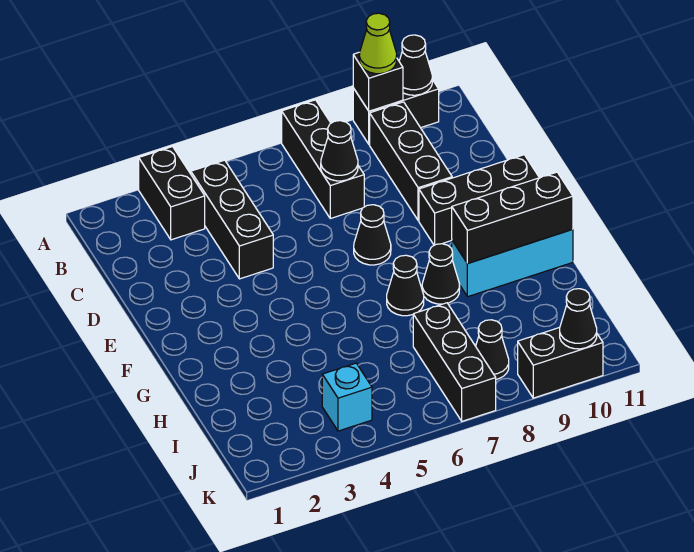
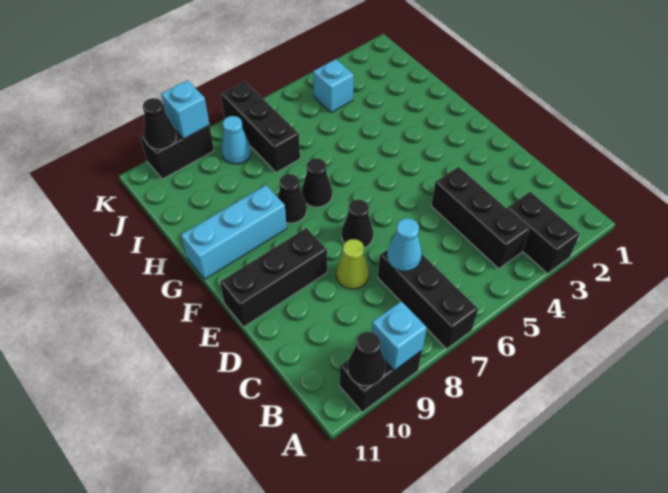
black 1x1 brick [353,52,403,111] -> cyan 1x1 brick [371,301,427,370]
lime 1x1 cone [359,13,397,74] -> lime 1x1 cone moved to [336,239,369,289]
black 1x3 brick [370,102,452,221] -> none
black 1x1 cone [321,121,358,181] -> cyan 1x1 cone [387,218,422,271]
black 1x3 brick [452,172,573,264] -> none
black 1x1 cone [476,320,509,379] -> cyan 1x1 cone [221,116,251,164]
none -> cyan 1x1 brick [161,80,209,139]

